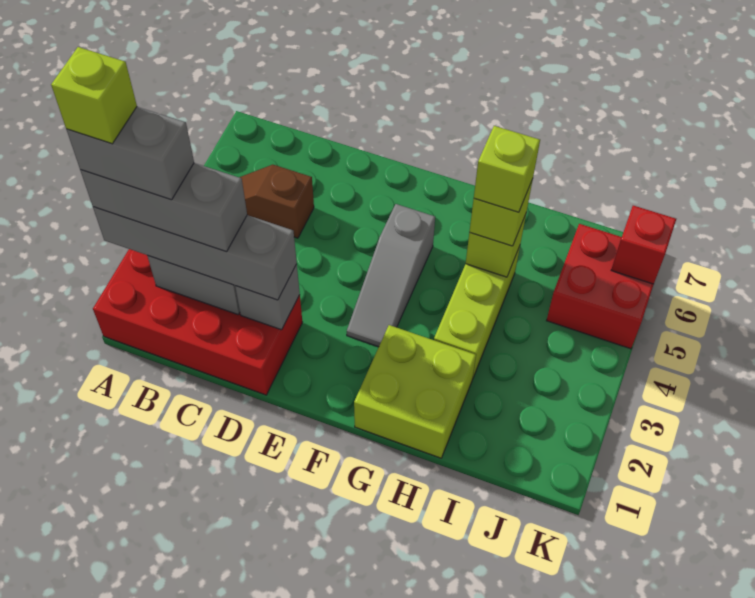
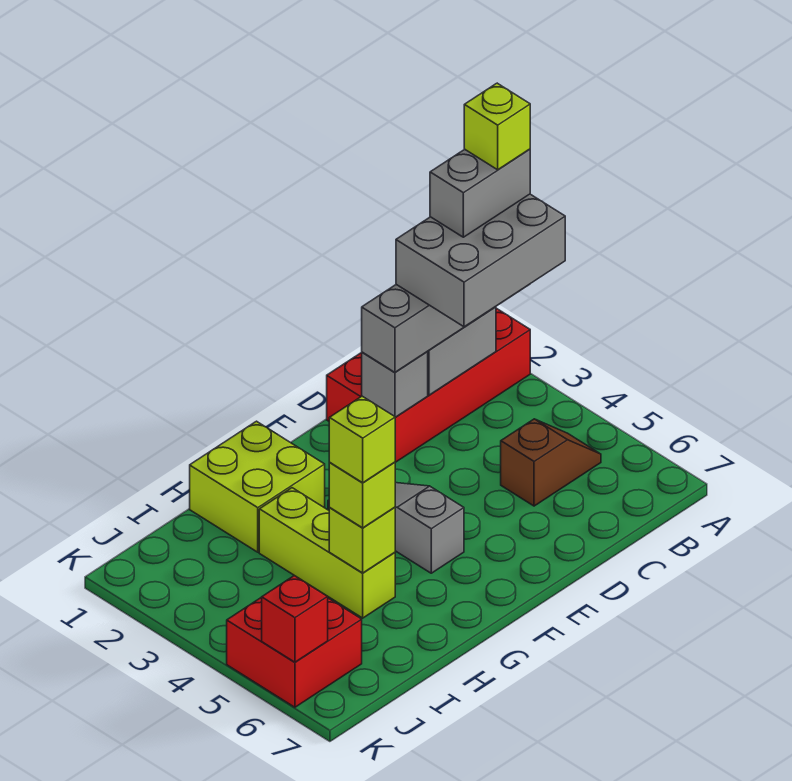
grey 1x3 brick [80,163,247,252] -> grey 2x3 brick [396,194,565,327]

